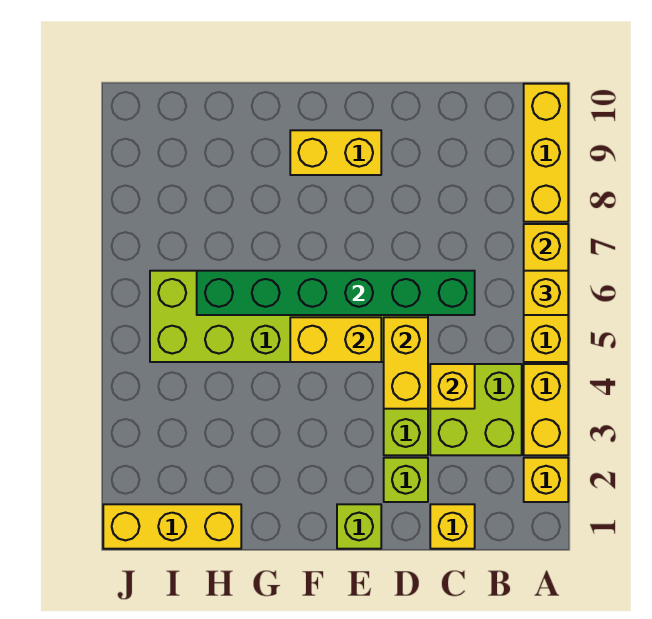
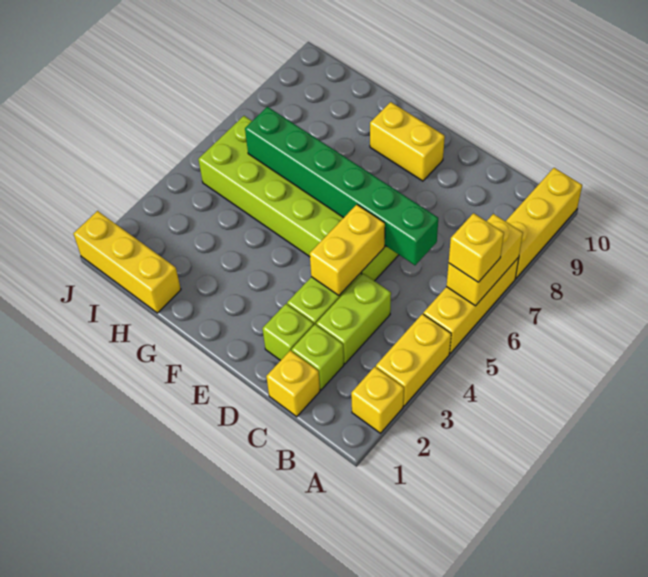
lime 2x2 brick [430,364,522,455] -> lime 1x2 brick [316,273,391,364]
yellow 1x1 brick [430,364,475,409] -> none
lime 1x1 brick [337,504,381,549] -> lime 1x1 brick moved to [292,324,344,390]
yellow 1x2 brick [290,317,381,362] -> none

